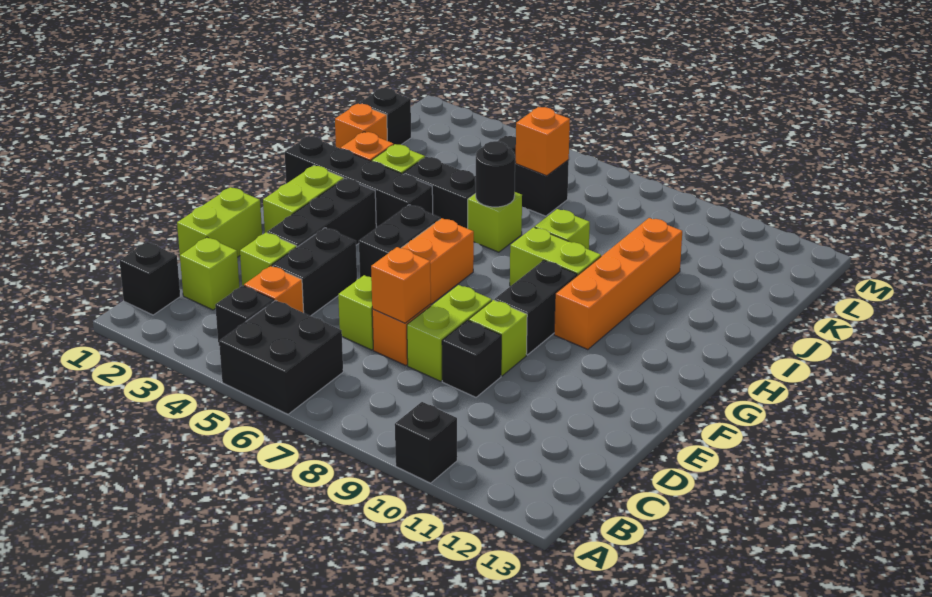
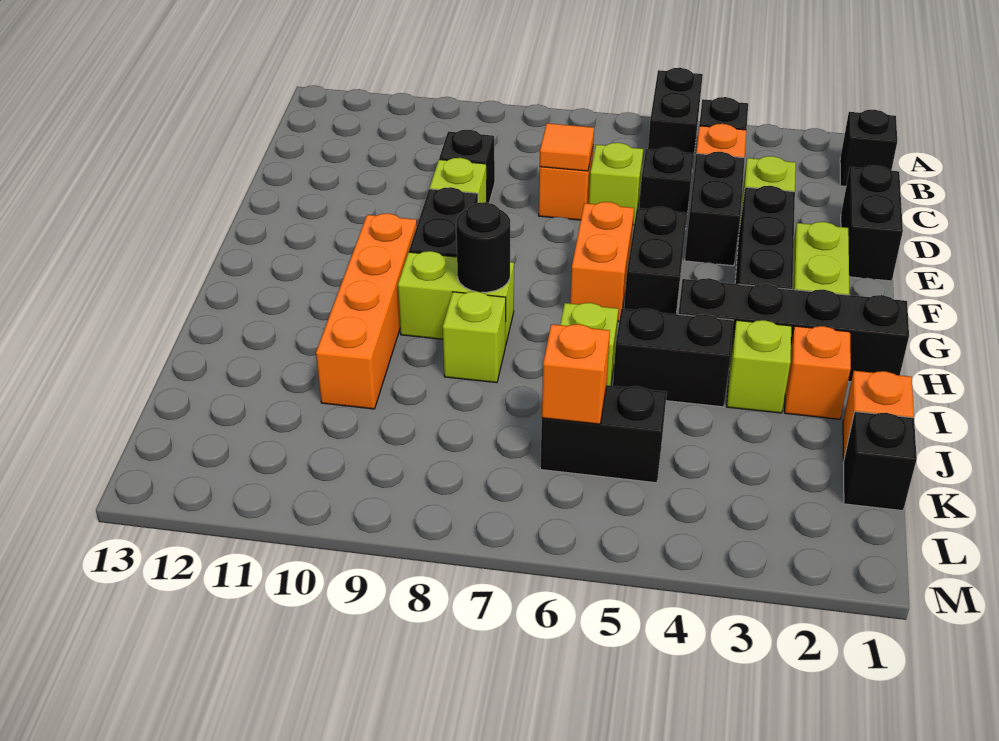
black 2x2 brick [219,300,343,414] -> black 1x2 brick [648,68,703,169]
black 1x1 brick [395,402,457,483] -> black 1x1 brick moved to [639,147,694,230]
lime 1x1 brick [180,237,239,310] -> none
lime 1x2 brick [177,187,262,257] -> black 1x2 brick [841,165,903,281]
orange 1x1 brick [371,247,431,323] -> orange 1x1 tile [540,123,594,171]
lime 1x2 brick [407,285,492,381] -> none
black 1x1 round brick [476,141,515,207] -> black 1x1 round brick moved to [456,202,510,292]

